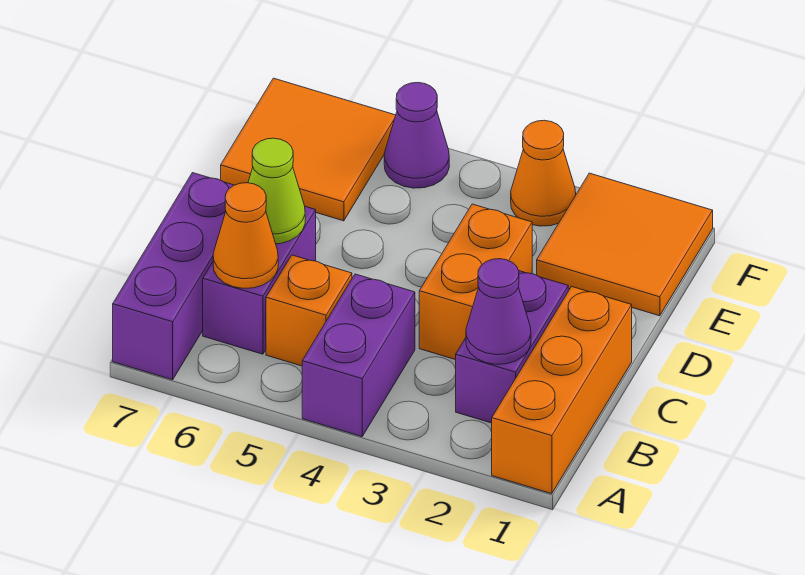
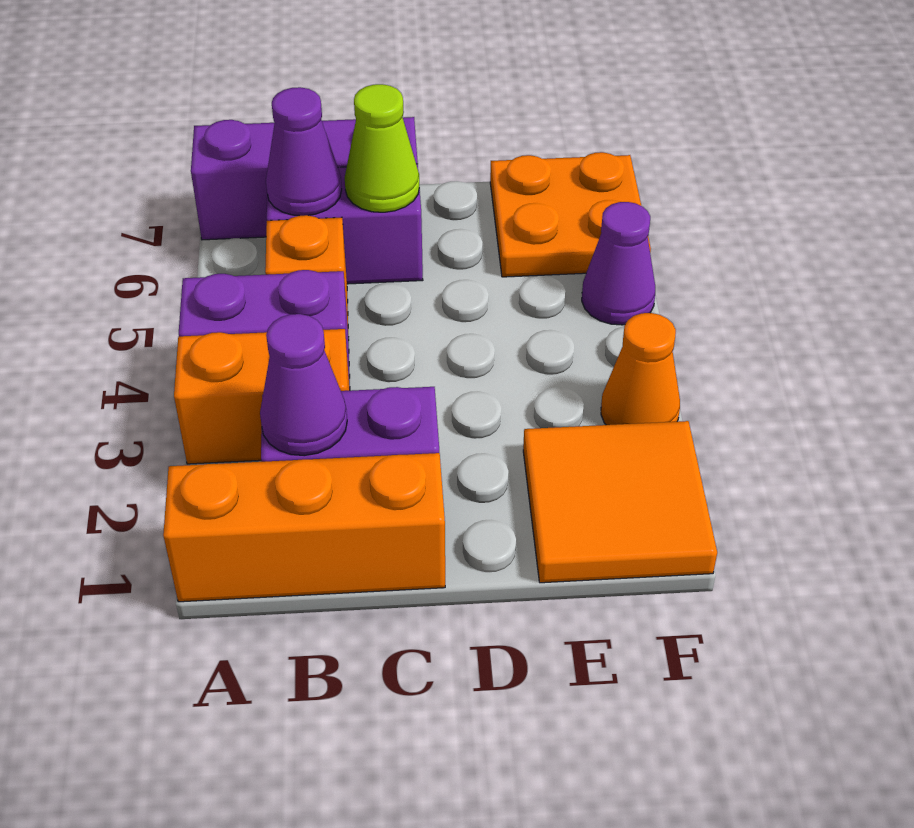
orange 1x1 cone [213,183,278,288] -> purple 1x1 cone [266,87,342,216]
orange 1x2 brick [419,204,532,360] -> orange 1x2 brick moved to [174,329,350,464]
orange 2x2 tile [221,78,396,221] -> orange 2x2 plate [490,152,651,277]

